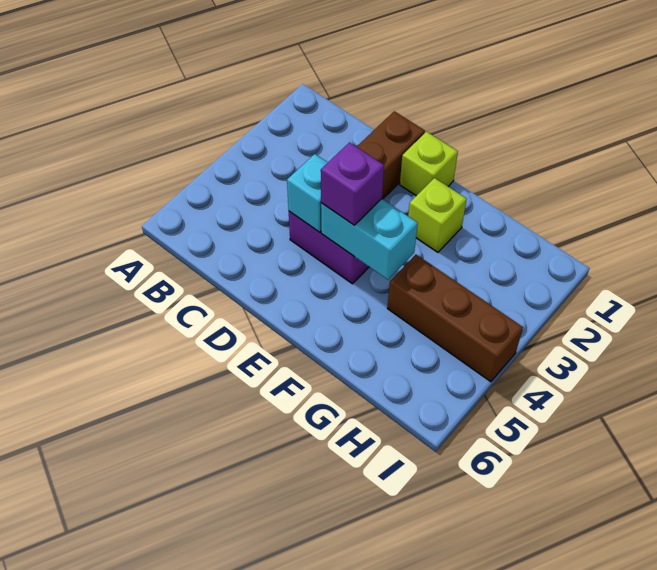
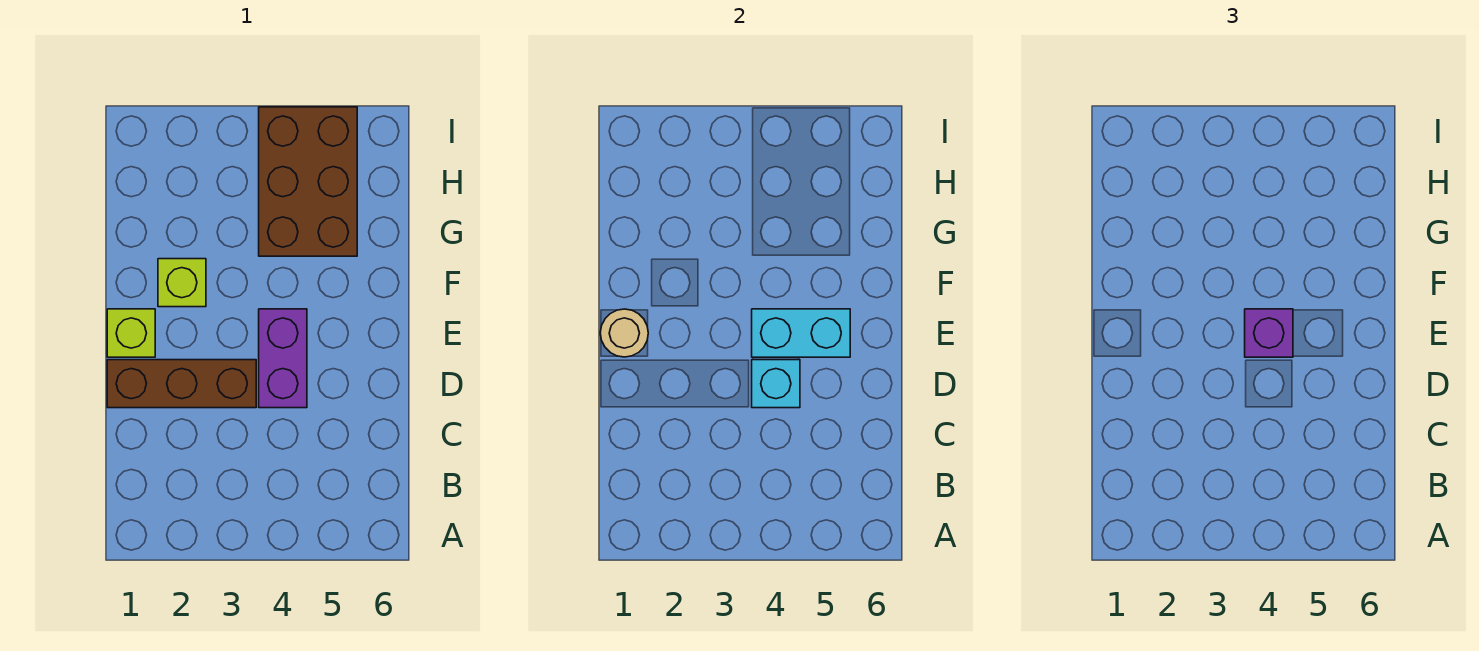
none -> tan 1x1 round brick [600,309,648,357]
cyan 1x2 brick [321,199,418,280] -> cyan 1x2 brick turned to [752,309,850,357]
brown 1x3 brick [387,255,523,382] -> brown 2x3 brick [259,107,357,256]

